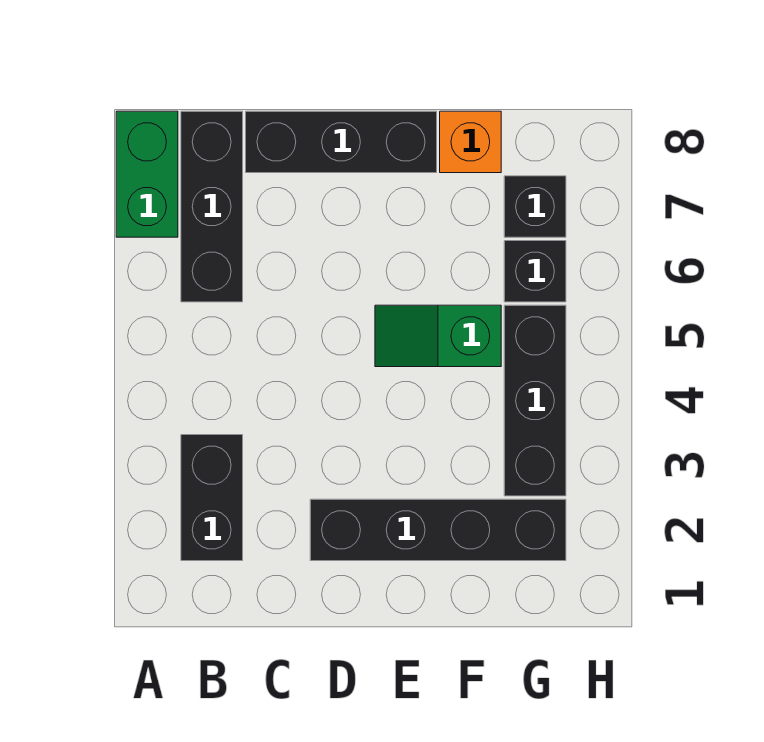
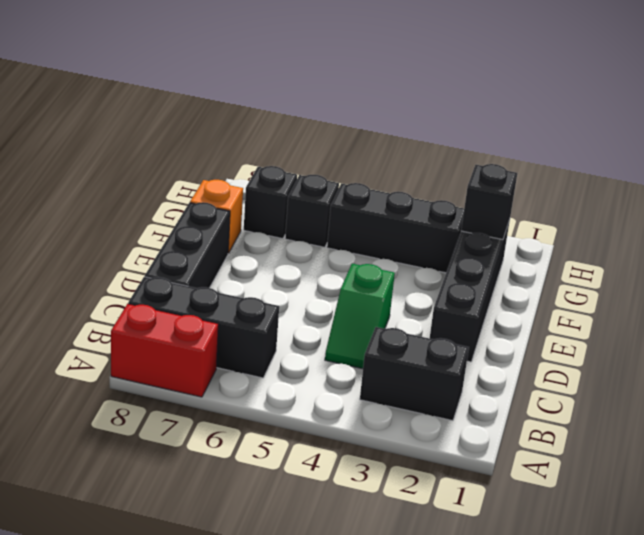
green 1x2 brick [116,111,178,237] -> red 1x2 brick [111,304,218,397]
green 1x2 slope [375,305,501,367] -> green 1x2 slope moved to [325,264,395,369]
none -> black 1x1 brick [461,164,517,240]

